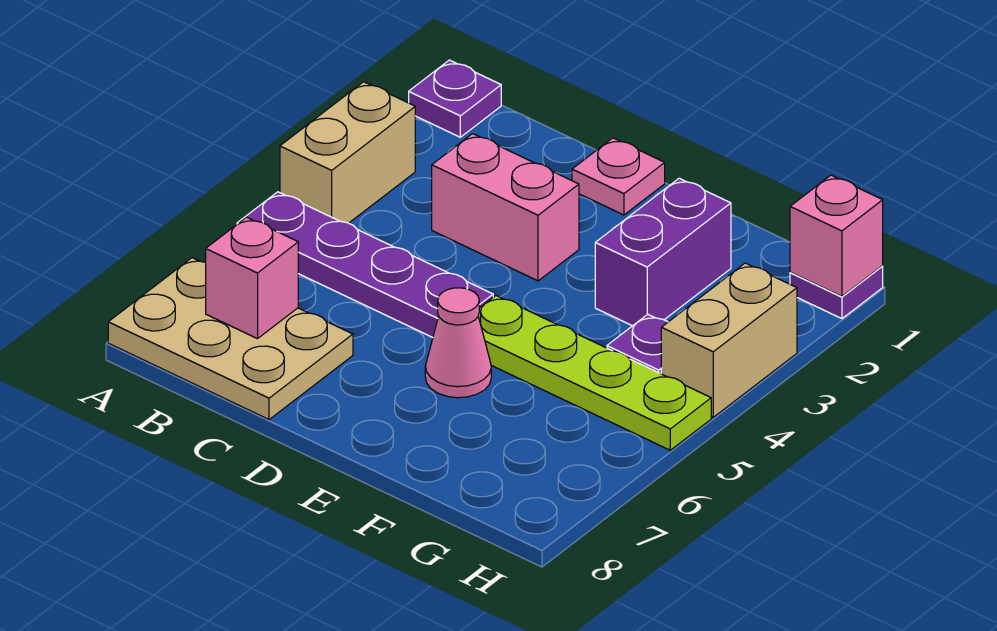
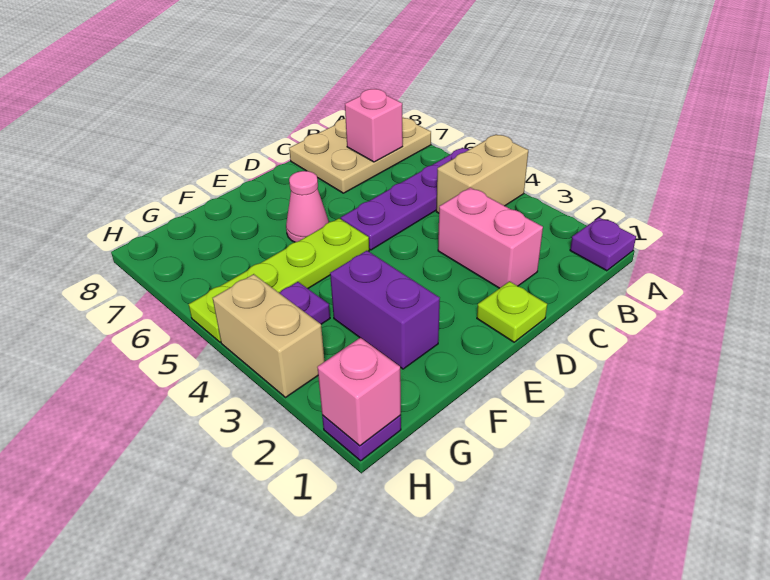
tan 1x2 brick [280,82,415,223] -> tan 1x2 brick turned to [436,134,528,213]
pink 1x2 brick [432,134,579,281] -> pink 1x2 brick turned to [438,188,543,288]
pink 1x1 plate [572,138,665,215] -> lime 1x1 plate [477,281,547,342]

